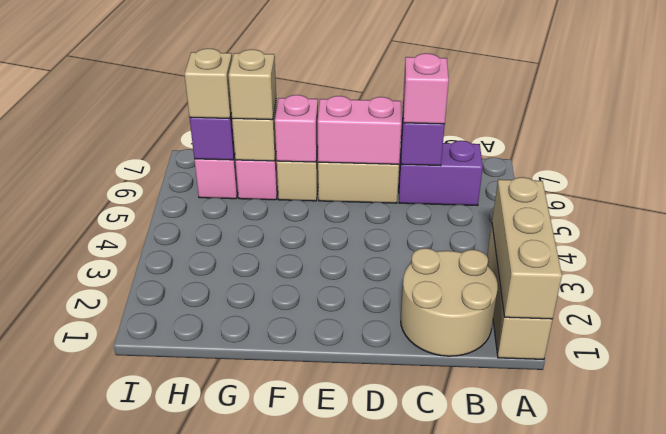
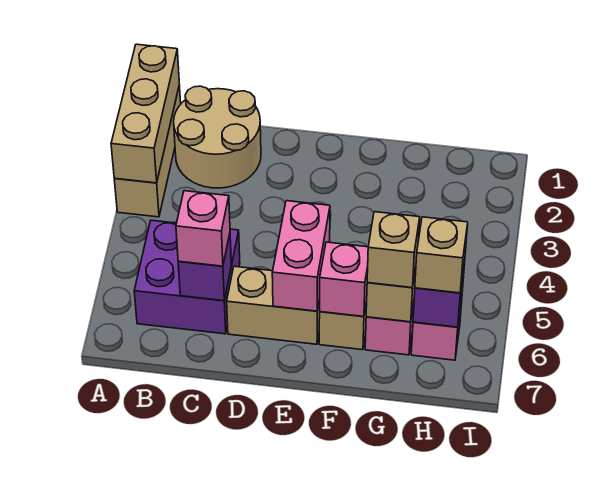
purple 1x2 brick [399,141,483,206] -> purple 2x2 brick [134,220,240,334]
pink 1x2 brick [318,96,401,164] -> pink 1x2 brick turned to [272,201,330,311]

